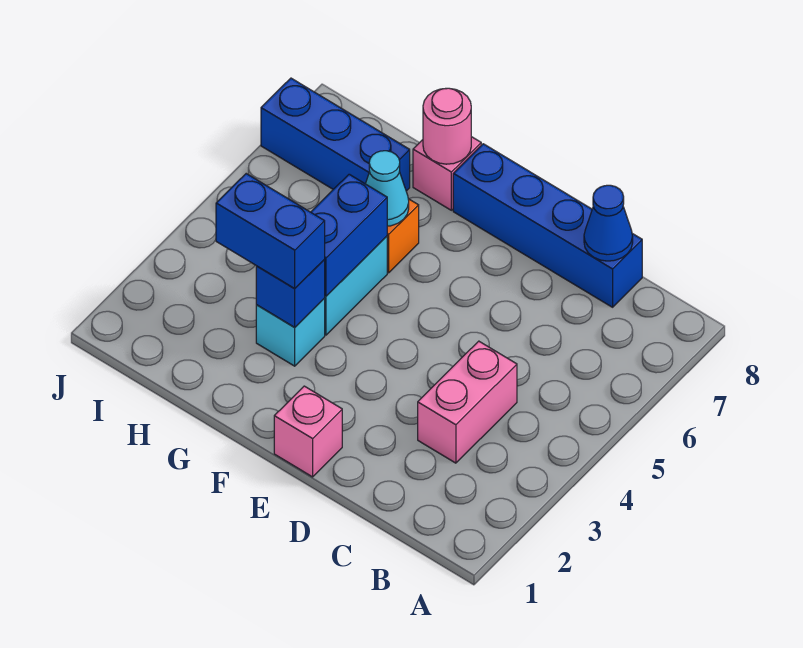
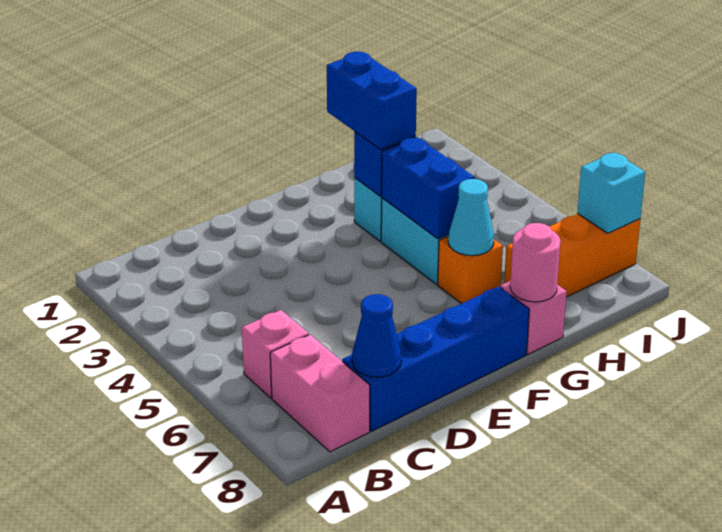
pink 1x2 brick [418,341,517,463] -> pink 1x2 brick moved to [270,335,370,452]
pink 1x1 brick [274,386,342,477] -> pink 1x1 brick moved to [242,310,309,398]
blue 1x2 brick [216,174,325,289] -> blue 1x2 brick turned to [327,52,417,149]
blue 1x3 brick [261,78,410,191] -> orange 1x3 brick [504,214,640,297]
none -> cyan 1x1 brick [577,152,645,233]

